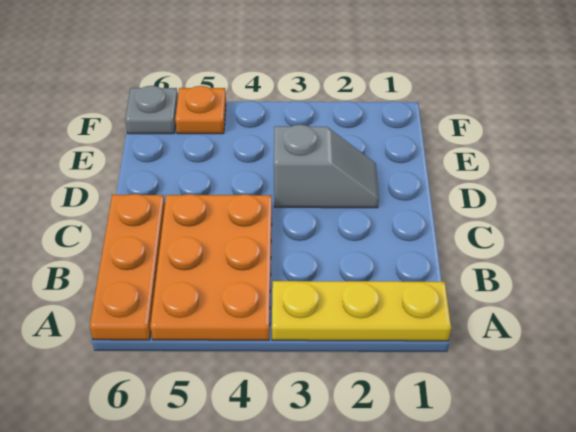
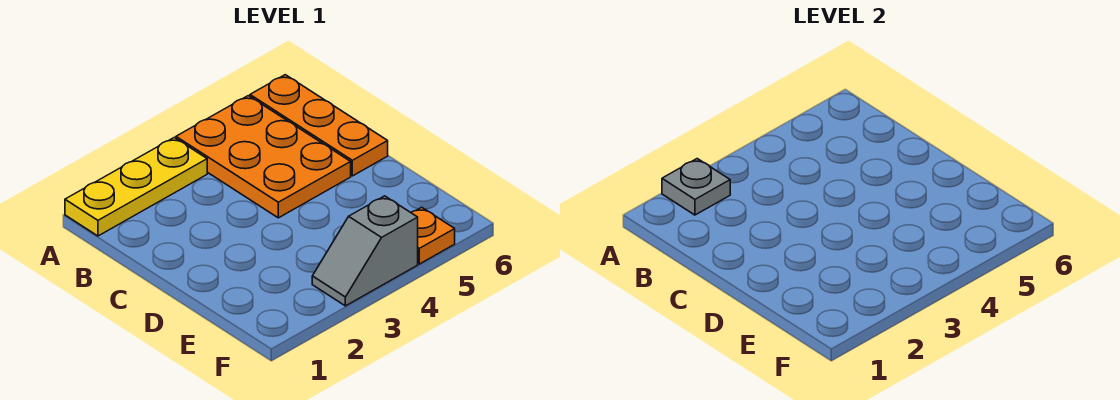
grey 1x2 slope [274,125,379,208] -> grey 1x2 slope moved to [312,196,418,306]
grey 1x1 plate [125,86,178,134] -> grey 1x1 plate moved to [662,159,730,215]

